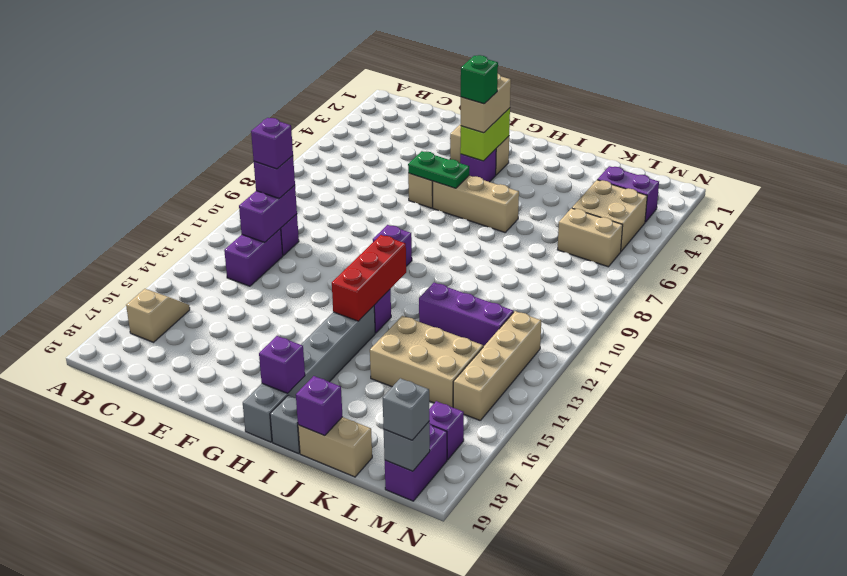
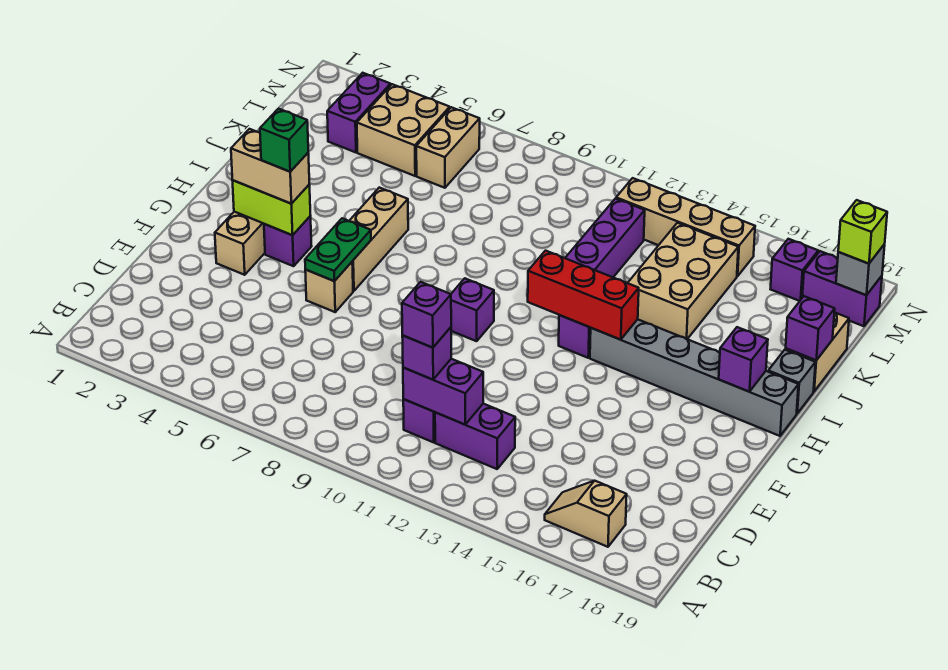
grey 1x1 brick [383,378,429,440] -> lime 1x1 brick [838,200,887,264]

